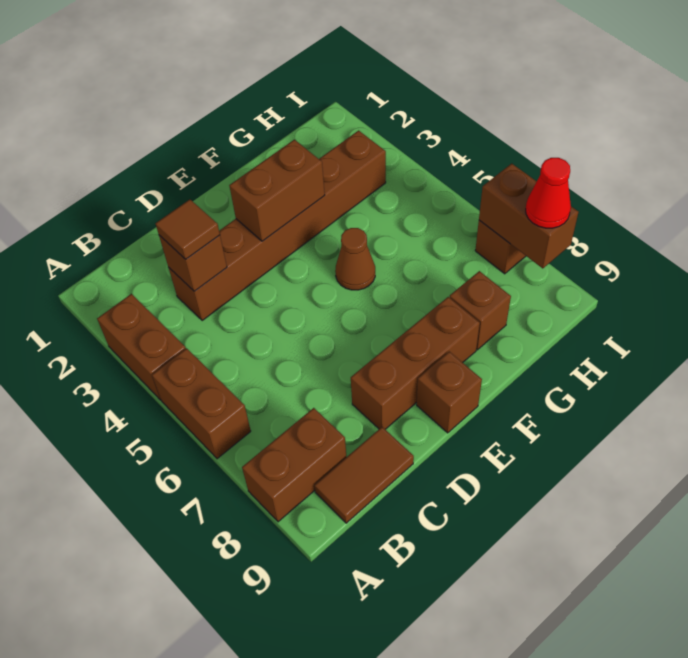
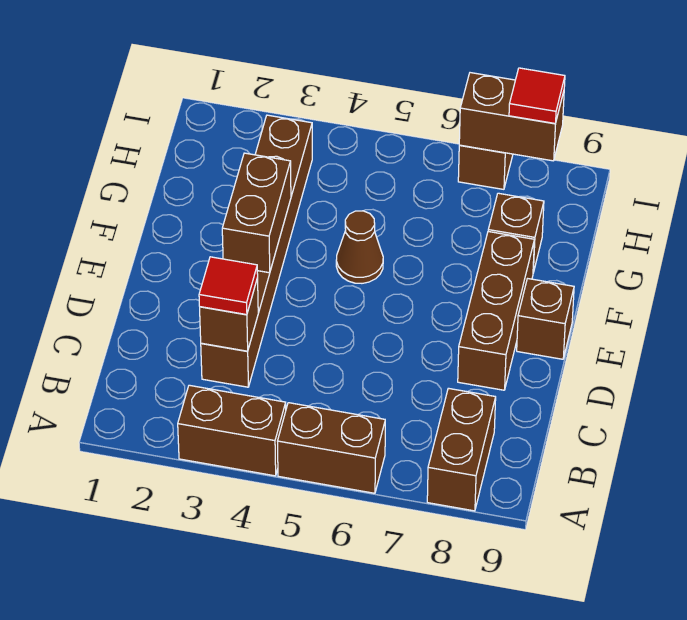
brown 1x2 tile [314,427,414,523] -> none
brown 1x1 tile [156,200,220,259] -> red 1x1 tile [199,257,258,315]
red 1x1 cone [526,158,571,228] -> red 1x1 tile [509,68,565,124]

